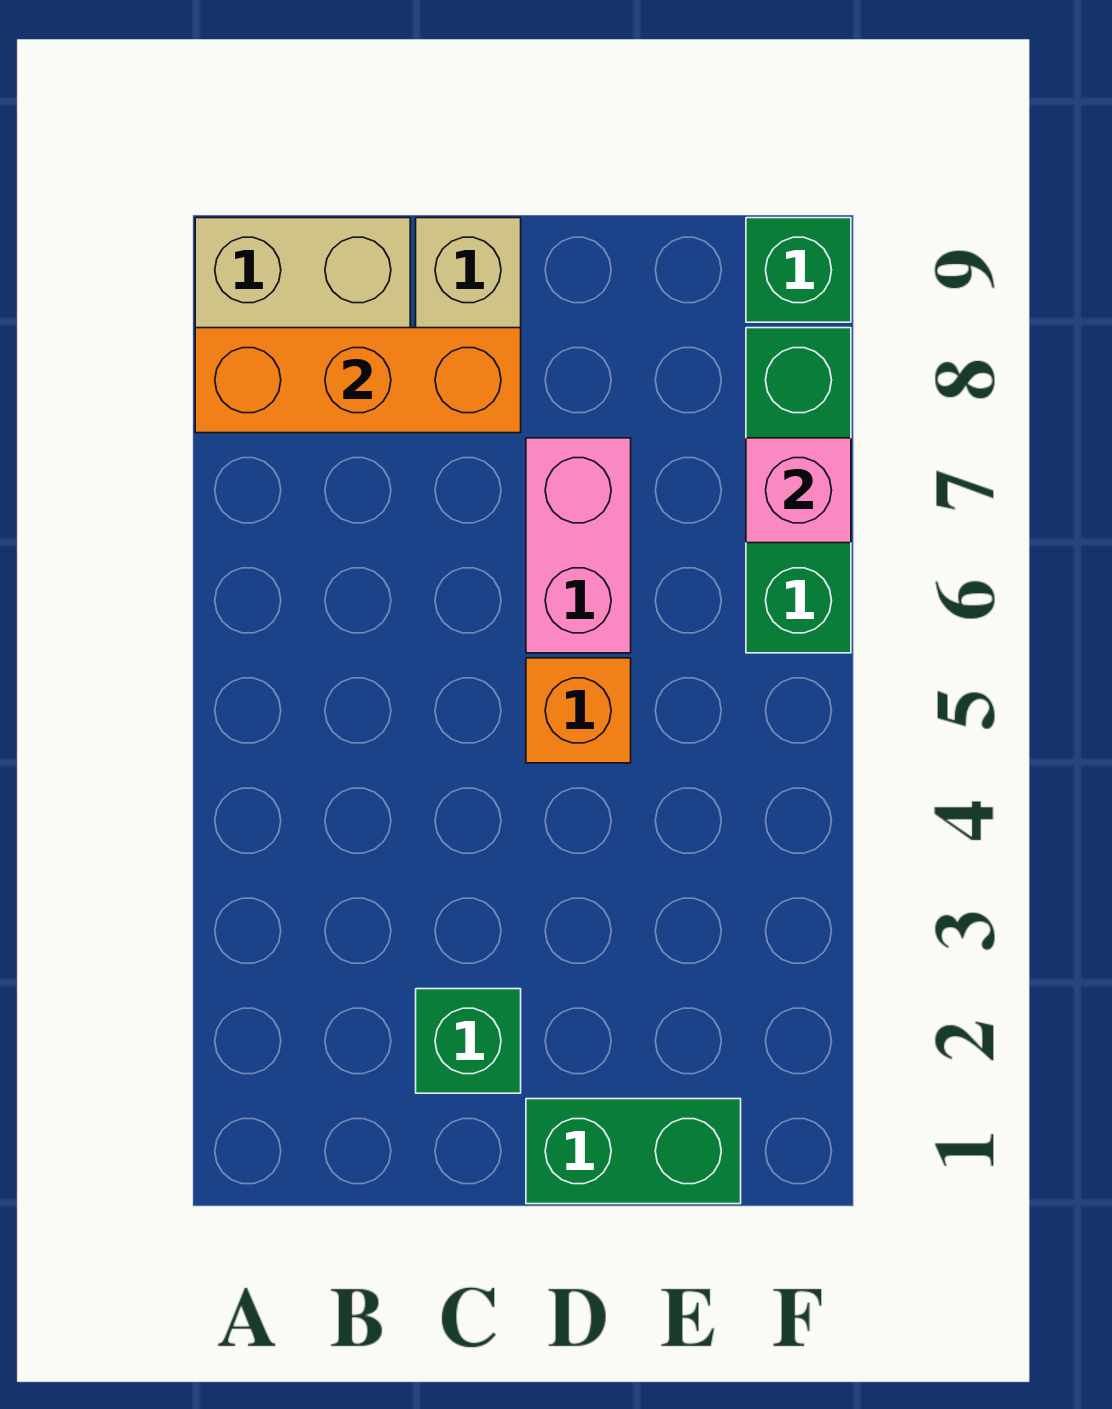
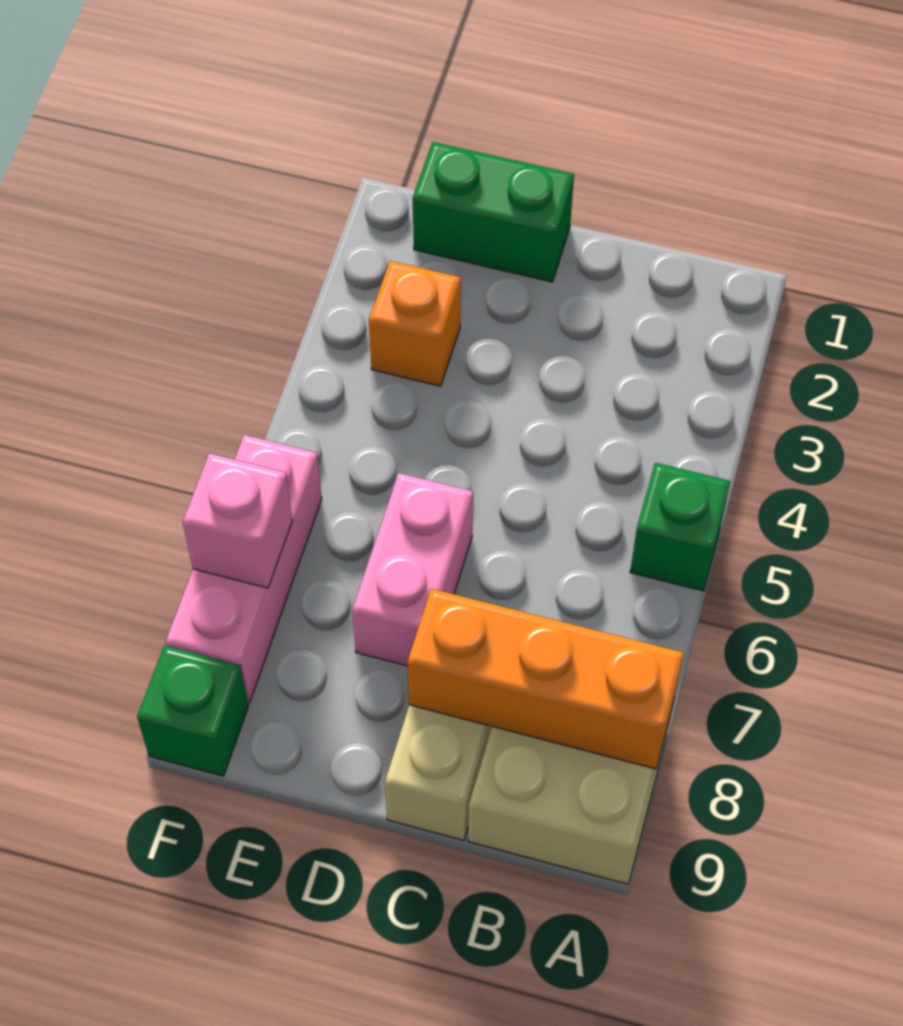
green 1x1 brick [416,989,521,1093] -> green 1x1 brick moved to [630,463,730,591]
orange 1x1 brick [526,658,631,763] -> orange 1x1 brick moved to [369,261,461,386]
green 1x3 brick [746,328,851,653] -> pink 1x3 brick [166,435,322,703]

